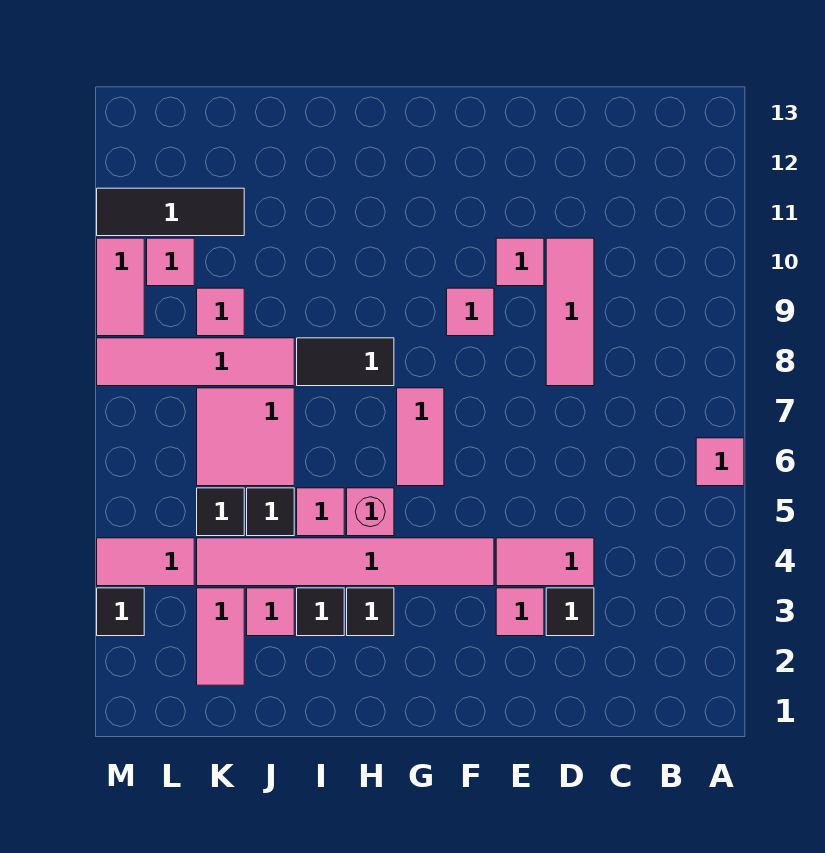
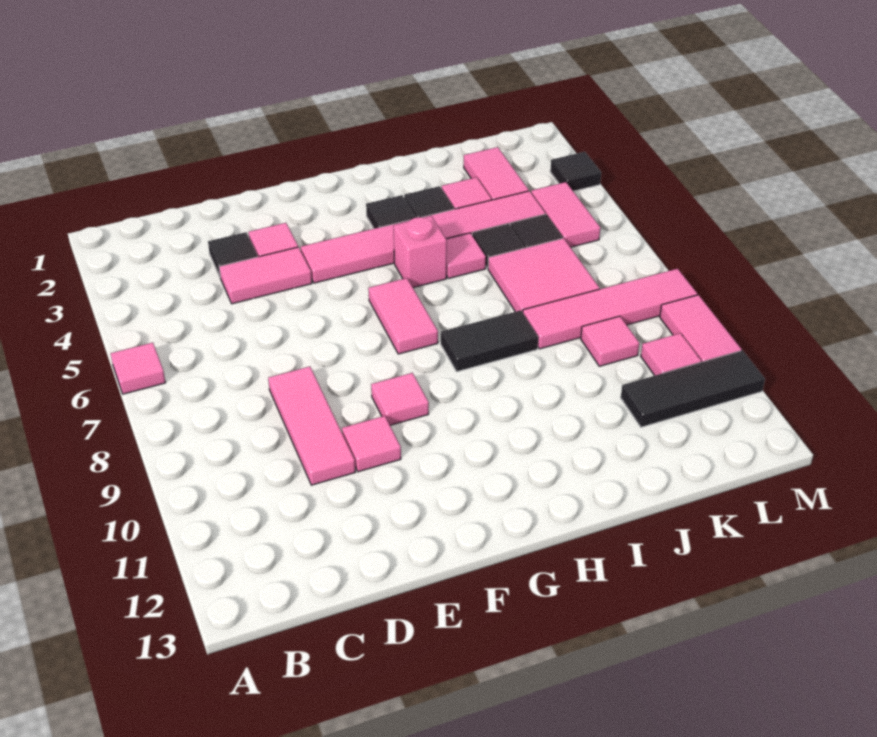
pink 1x2 tile [97,538,194,586] -> pink 1x2 tile turned to [531,182,600,247]

